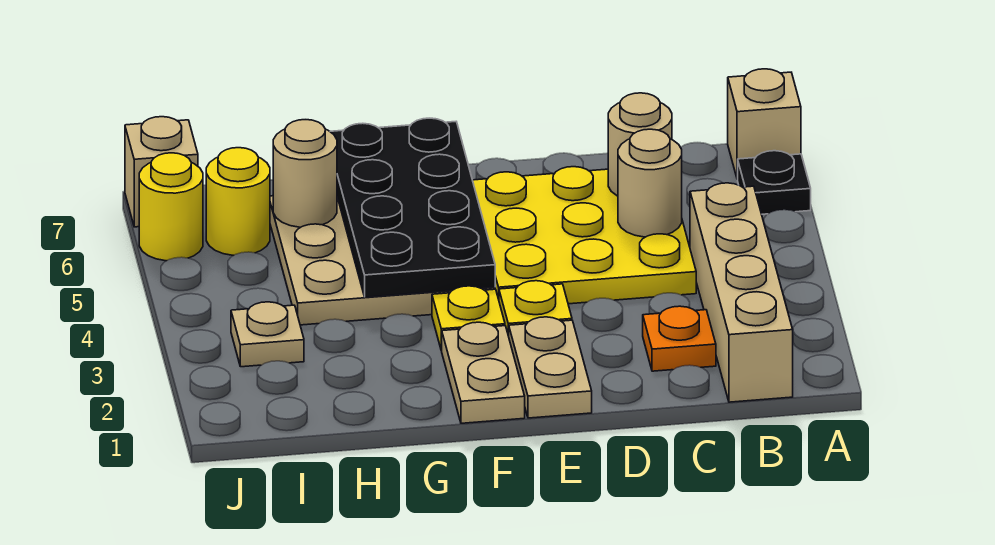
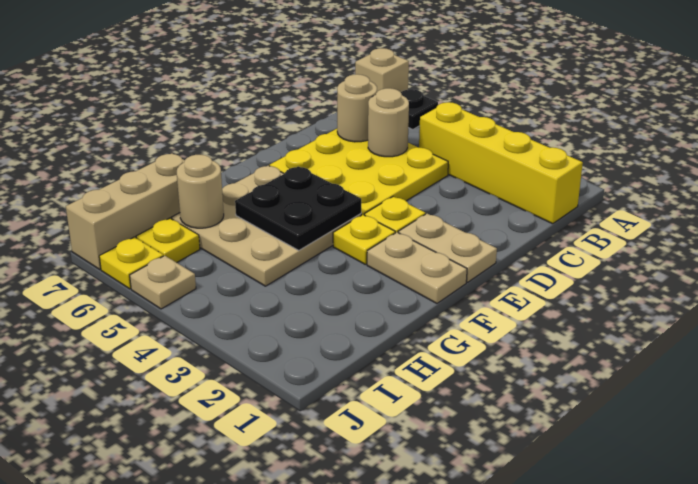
tan 1x4 brick [690,183,793,402] -> yellow 1x4 brick [419,102,583,224]
orange 1x1 plate [643,306,716,371] -> none
black 2x4 plate [330,118,495,297] -> black 2x2 plate [235,166,361,250]
tan 1x1 plate [231,302,304,367] -> tan 1x1 plate moved to [130,256,196,309]
yellow 1x1 round brick [206,148,270,255] -> yellow 1x1 plate [136,218,200,263]
yellow 1x1 round brick [139,153,203,261] -> yellow 1x1 plate [99,237,163,289]
tan 1x1 brick [125,117,198,227] -> tan 1x3 brick [66,153,185,269]

